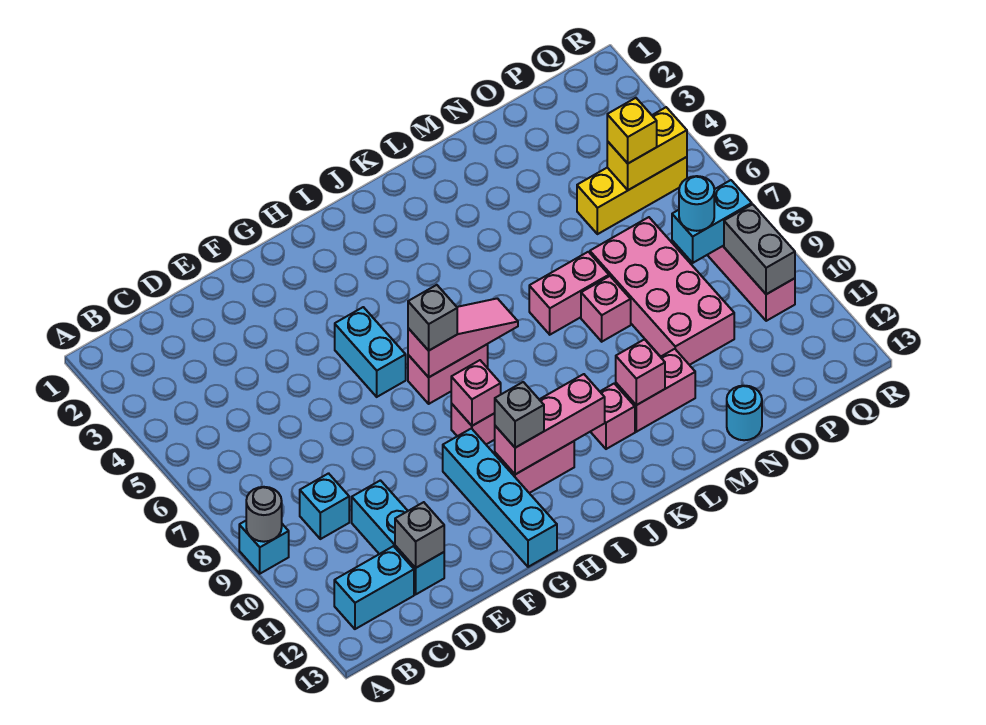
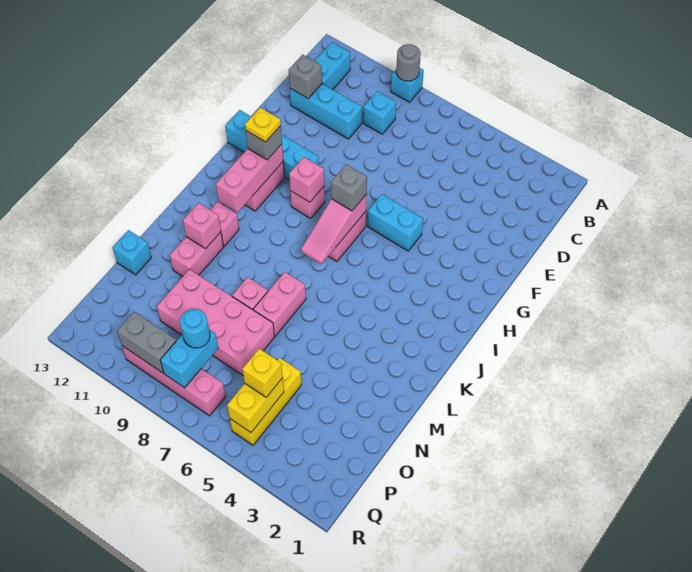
none -> yellow 1x1 plate [245,108,281,142]
cyan 1x1 round brick [727,386,762,440] -> cyan 1x1 brick [112,230,151,275]

